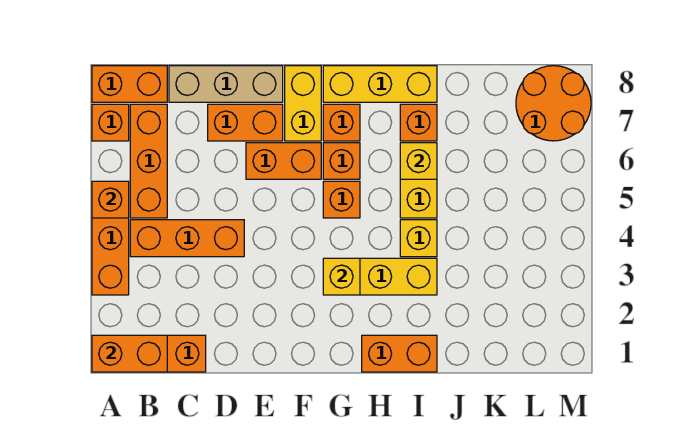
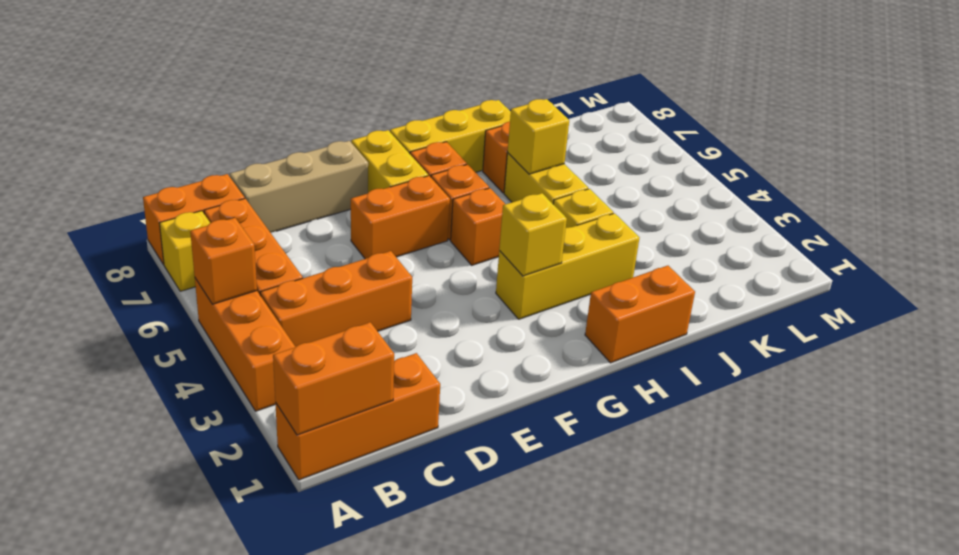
orange 1x1 brick [92,104,129,141] -> yellow 1x1 brick [159,211,210,291]
orange 1x2 brick [208,104,283,141] -> none
orange 2x2 round brick [516,66,591,141] -> none

